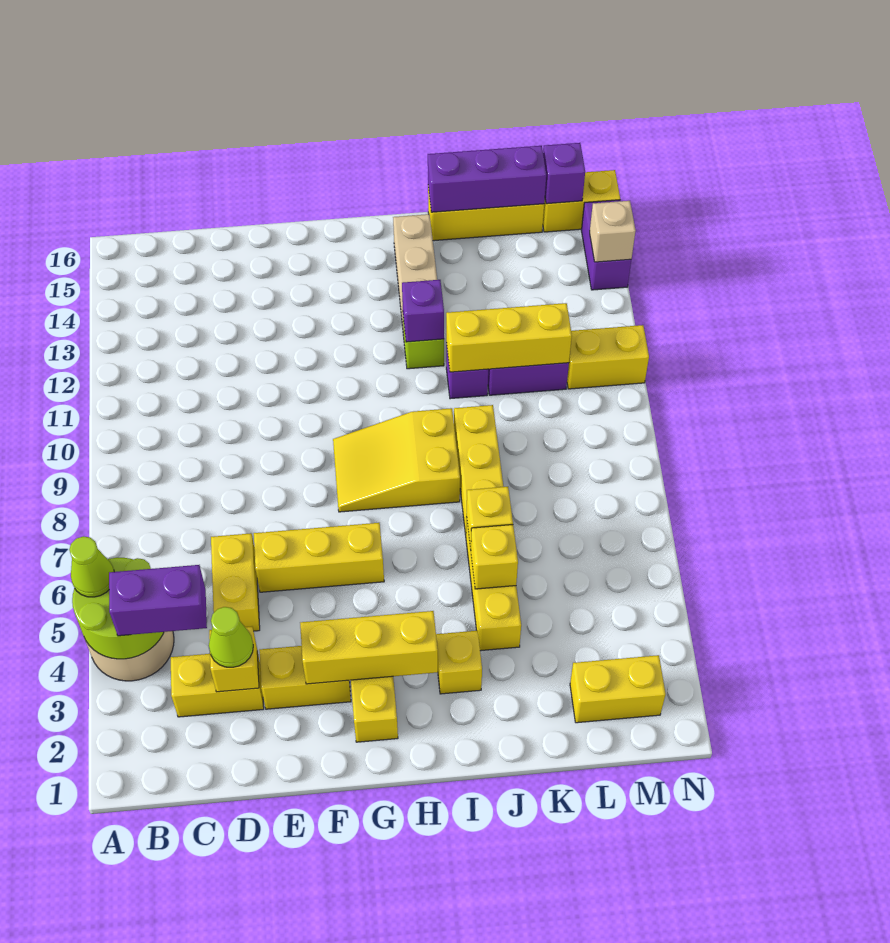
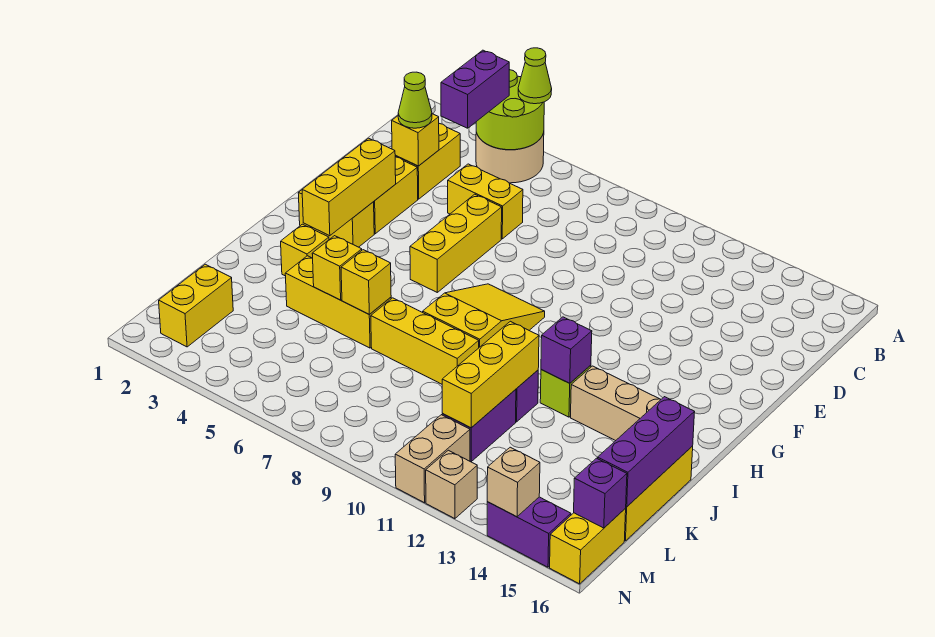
yellow 1x2 brick [567,325,649,389] -> tan 1x2 brick [395,415,470,503]
none -> tan 1x1 brick [426,450,477,519]

